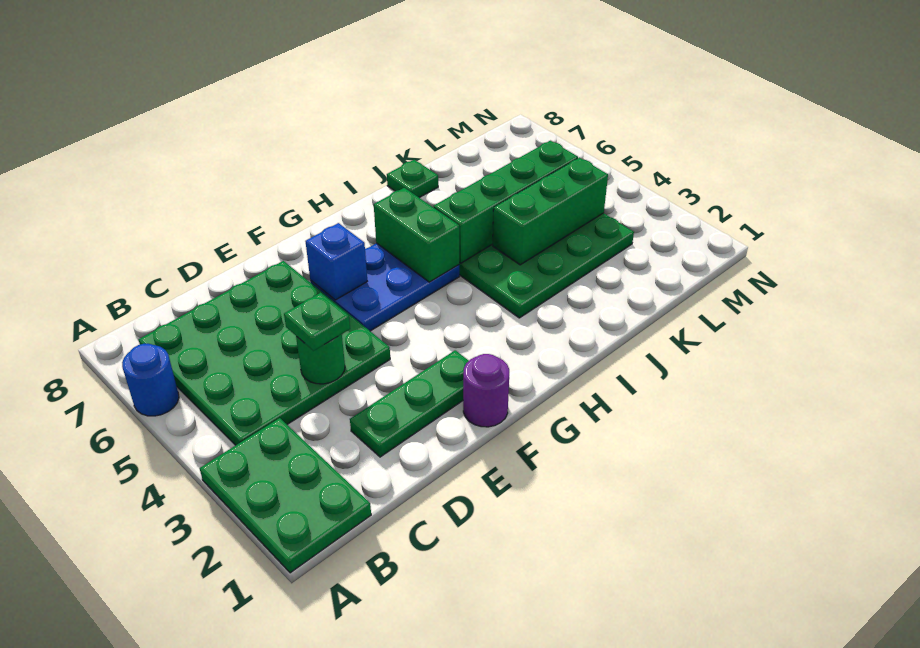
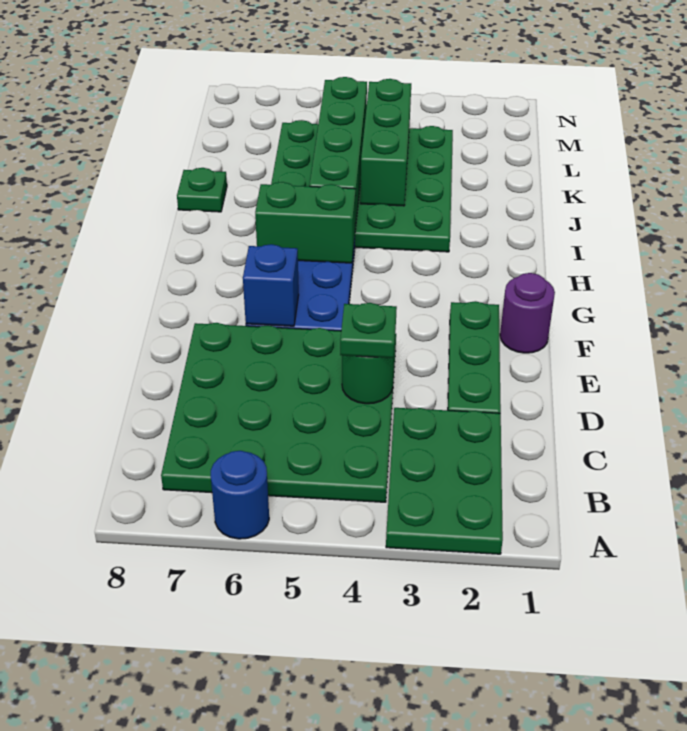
green 2x3 plate [200,418,371,573] -> green 2x3 plate turned to [386,408,503,554]

